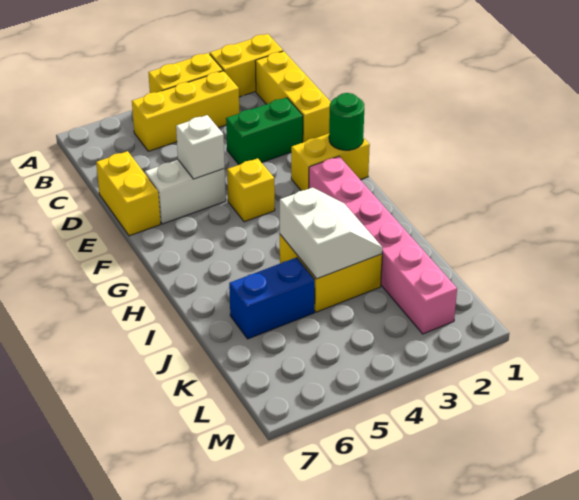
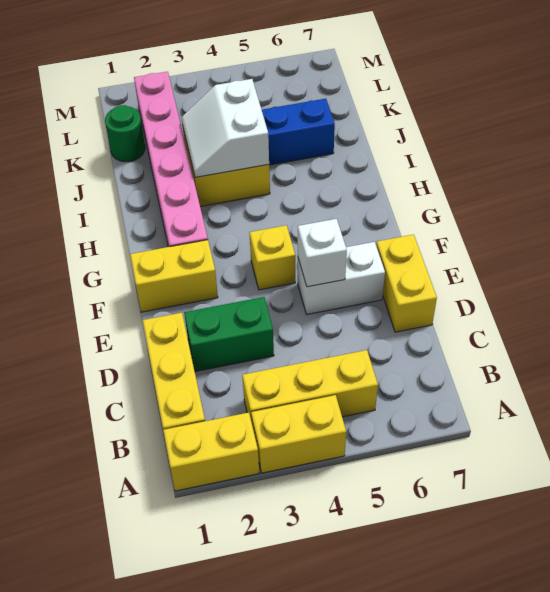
green 1x1 round brick [329,93,364,150] -> green 1x1 round brick moved to [105,105,145,162]

